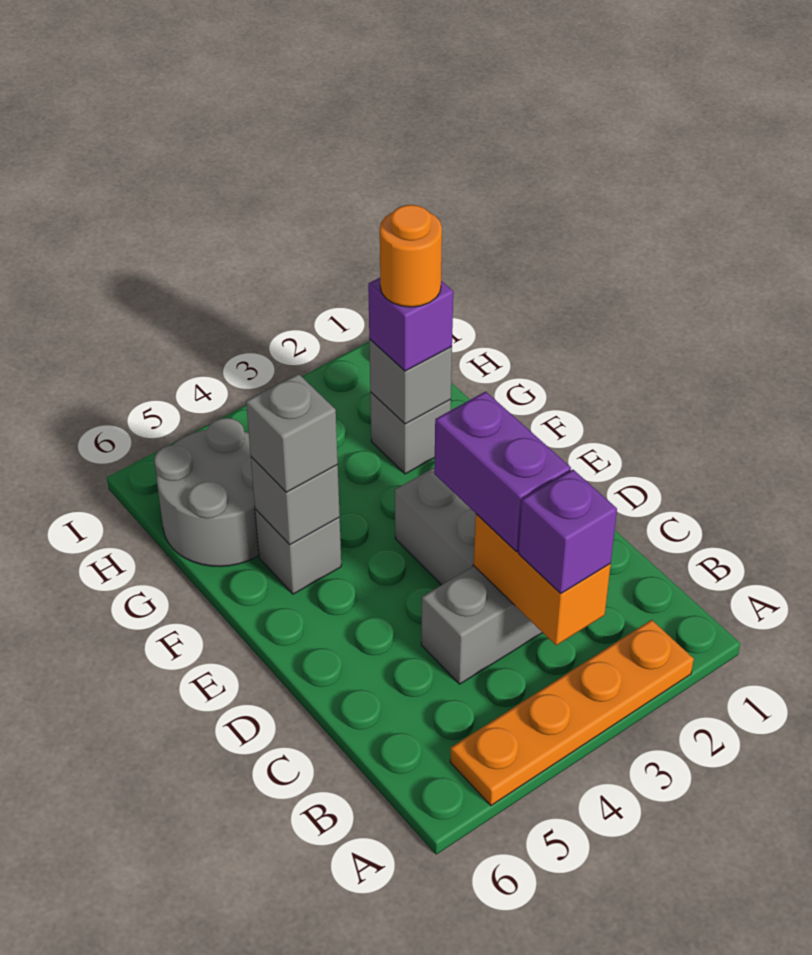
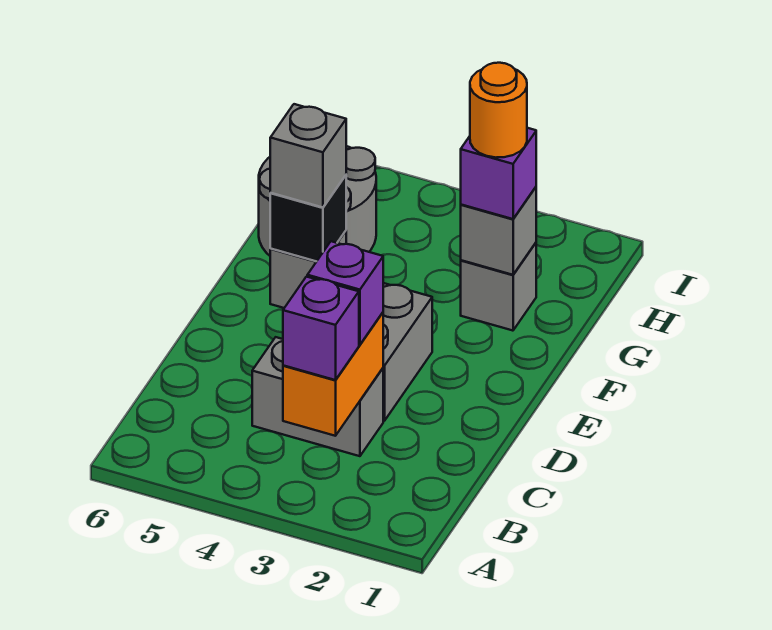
orange 1x4 plate [450,620,694,806] -> none
purple 1x2 brick [434,392,571,552] -> purple 1x1 brick [307,241,383,345]
grey 1x1 brick [251,457,340,545] -> black 1x1 brick [270,175,346,261]

